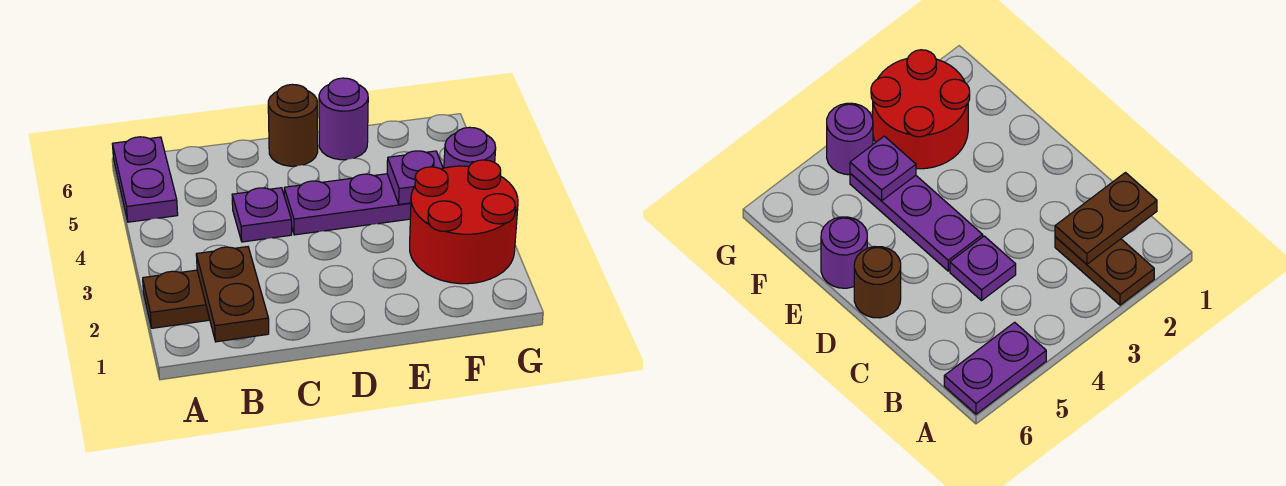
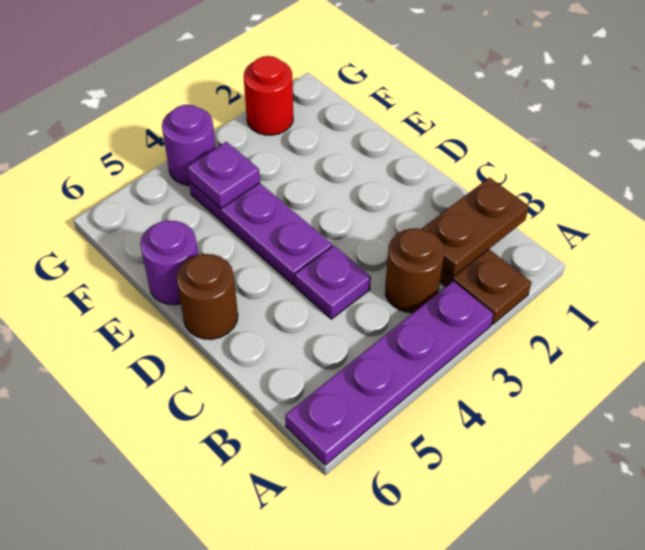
purple 1x2 plate [112,137,178,222] -> purple 1x4 plate [285,281,494,465]
none -> brown 1x1 round brick [385,229,444,313]
red 2x2 round brick [410,160,518,284] -> red 1x1 round brick [244,56,293,135]

